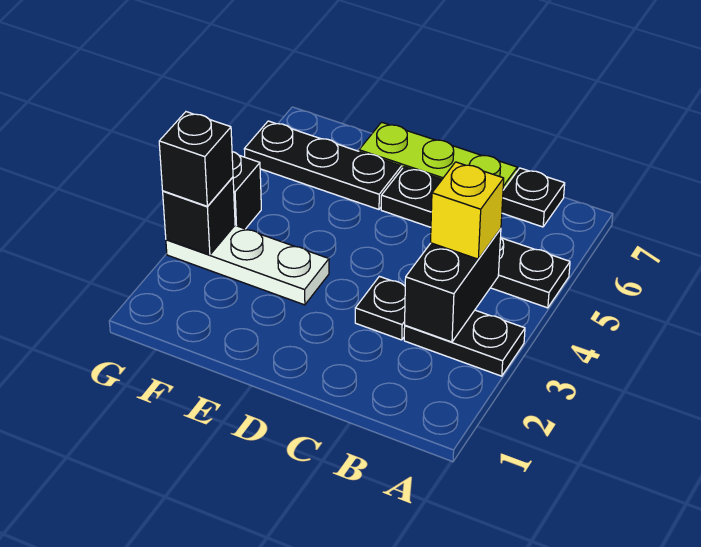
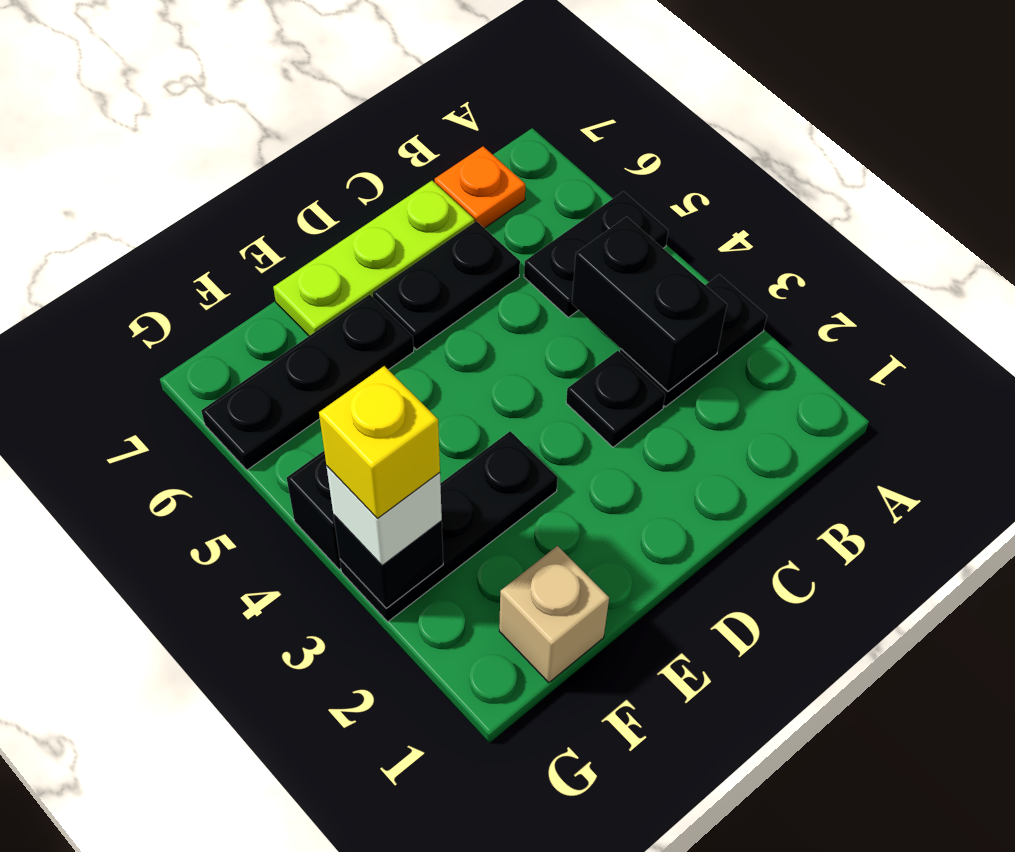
yellow 1x1 brick [431,162,504,259] -> yellow 1x1 brick moved to [319,366,440,519]
black 1x1 plate [502,168,565,227] -> orange 1x1 plate [435,146,525,228]
white 1x3 plate [166,225,329,305] -> black 1x3 plate [340,431,558,622]
none -> tan 1x1 brick [499,546,609,683]
black 1x1 brick [159,112,233,206] -> white 1x1 brick [326,466,442,566]

